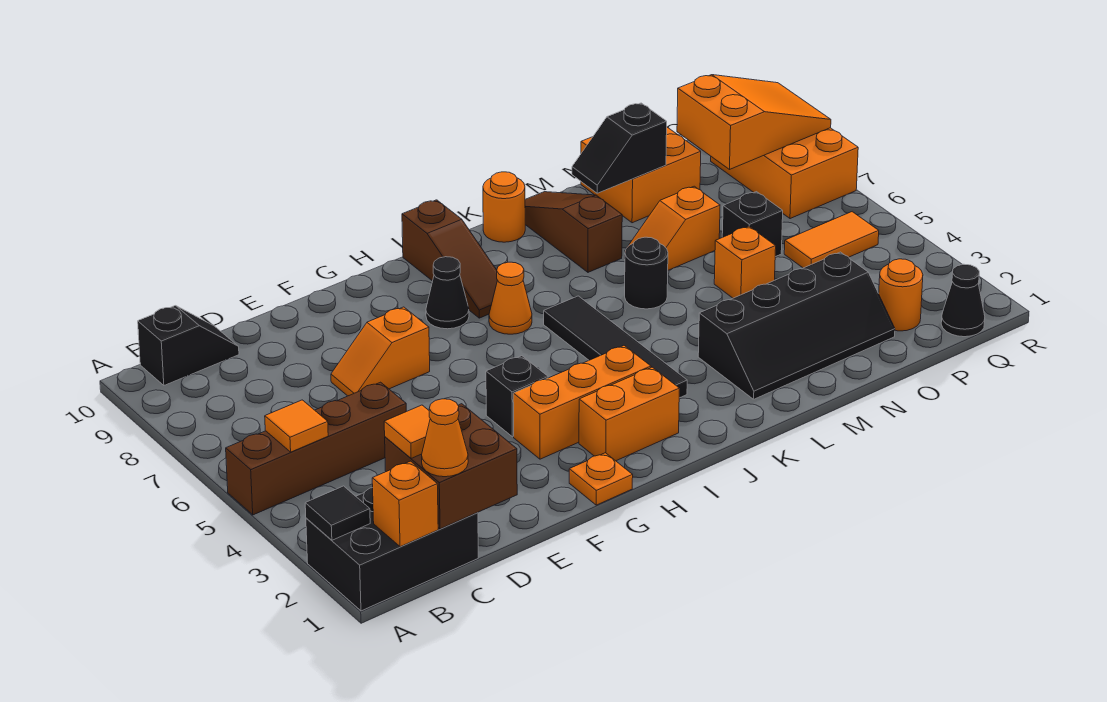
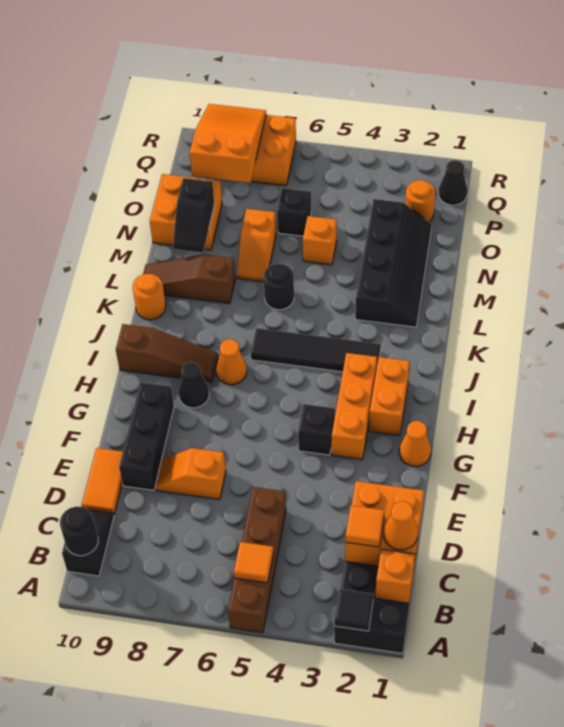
none -> black 1x1 round brick [60,507,98,556]
brown 2x2 brick [385,404,517,529] -> orange 2x2 brick [345,481,424,566]
orange 1x2 slope [331,307,430,396] -> orange 1x2 slope turned to [155,448,226,500]
none -> black 1x3 brick [119,382,174,490]
orange 1x1 plate [569,453,633,505] -> orange 1x1 cone [399,421,431,466]
orange 1x2 tile [784,212,879,268] -> orange 1x2 tile moved to [82,448,123,515]

